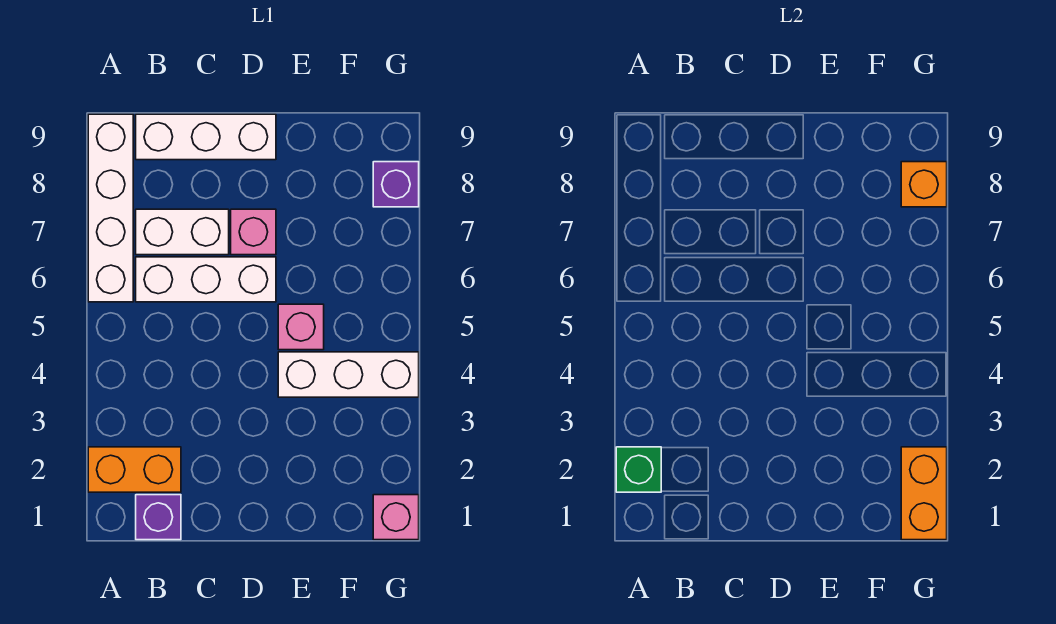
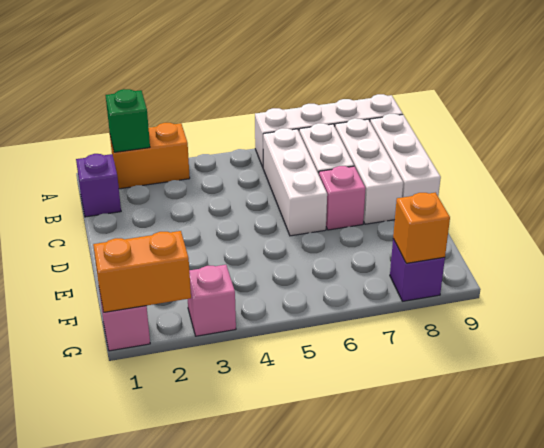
orange 1x2 brick [88,447,181,492] -> orange 1x2 brick turned to [110,123,190,189]
white 1x3 brick [278,352,419,397] -> white 1x3 brick moved to [335,118,403,224]
pink 1x1 brick [278,304,324,350] -> pink 1x1 brick moved to [188,265,236,336]

